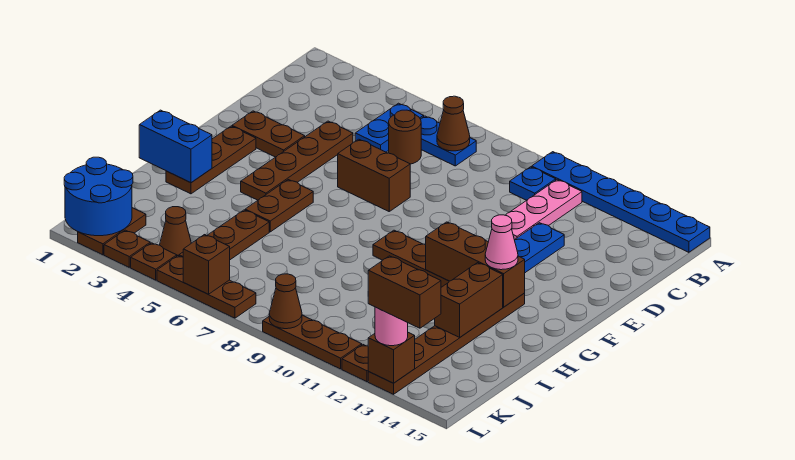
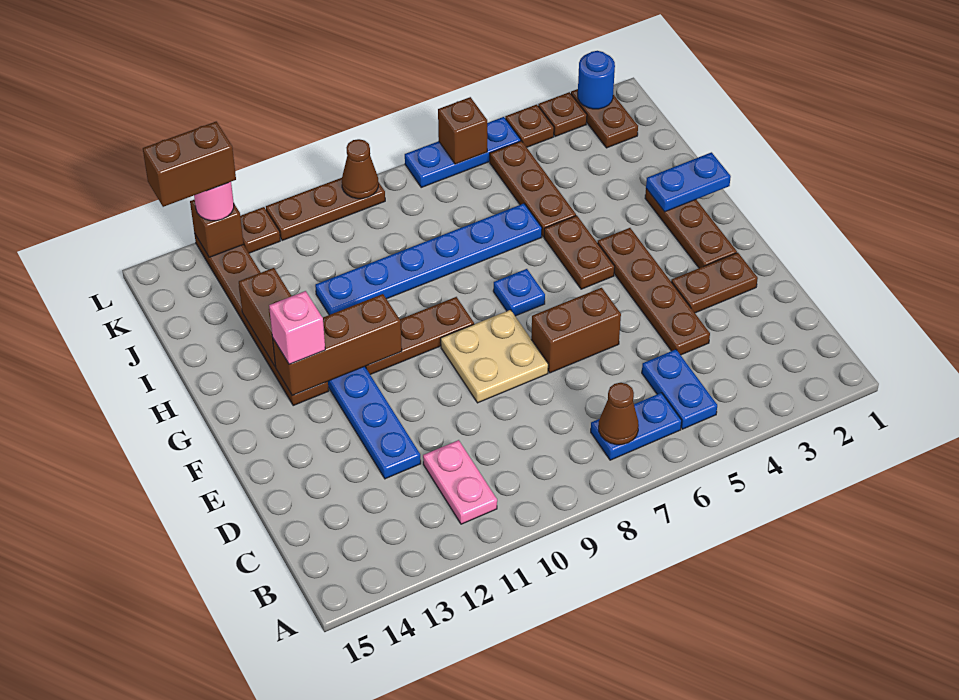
blue 1x6 plate [532,152,710,252] -> blue 1x6 plate moved to [315,204,542,315]
blue 1x1 plate [510,167,556,200] -> blue 1x1 plate moved to [493,269,545,316]
pink 1x3 plate [506,180,582,240] -> pink 1x2 plate [423,440,497,524]
brown 1x1 round brick [389,110,421,164] -> none
none -> tan 2x2 plate [441,310,548,403]
pink 1x1 cone [485,215,518,270] -> pink 1x1 brick [269,291,325,364]
blue 1x2 brick [139,110,212,183] -> blue 1x2 plate [646,152,731,212]
blue 2x2 round brick [64,157,133,236] -> blue 1x1 round brick [578,51,615,109]
brown 1x1 cone [160,207,191,256] -> none
brown 1x3 plate [157,256,256,318] -> blue 1x3 plate [405,117,521,187]

